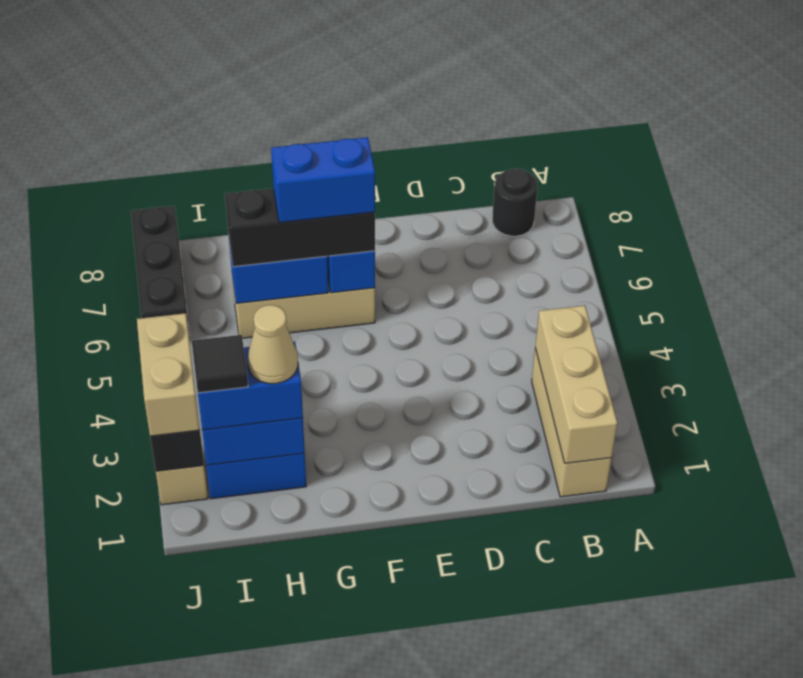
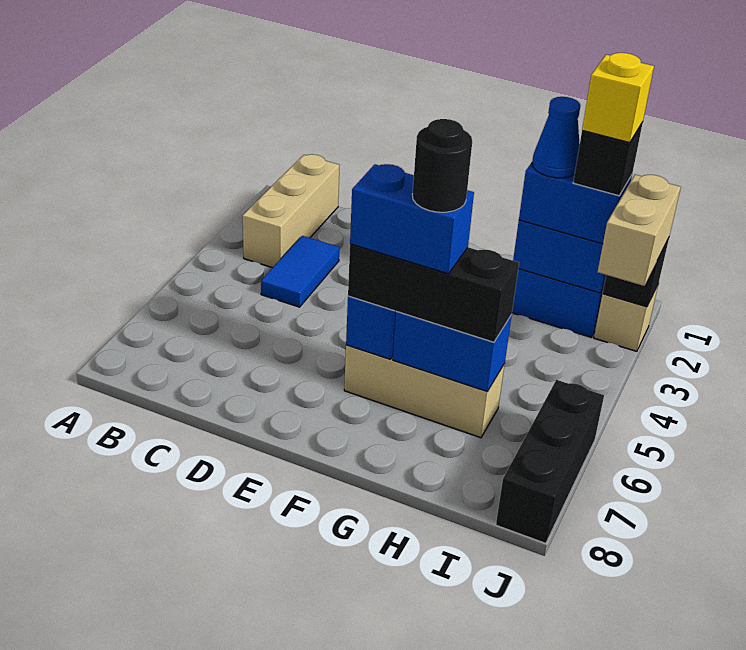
tan 1x3 brick [535,305,617,463] -> none
black 1x1 round brick [492,168,538,236] -> black 1x1 round brick moved to [412,119,472,212]
none -> blue 1x2 tile [261,236,339,307]
tan 1x1 cone [248,305,298,384] -> blue 1x1 cone [532,97,580,178]
black 1x1 tile [192,335,248,393] -> black 1x1 brick [573,122,643,196]
none -> yellow 1x1 brick [582,53,654,143]

